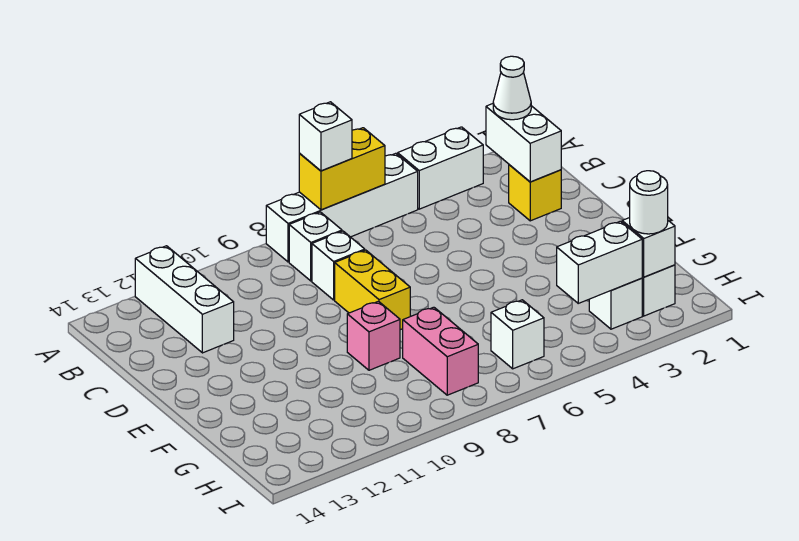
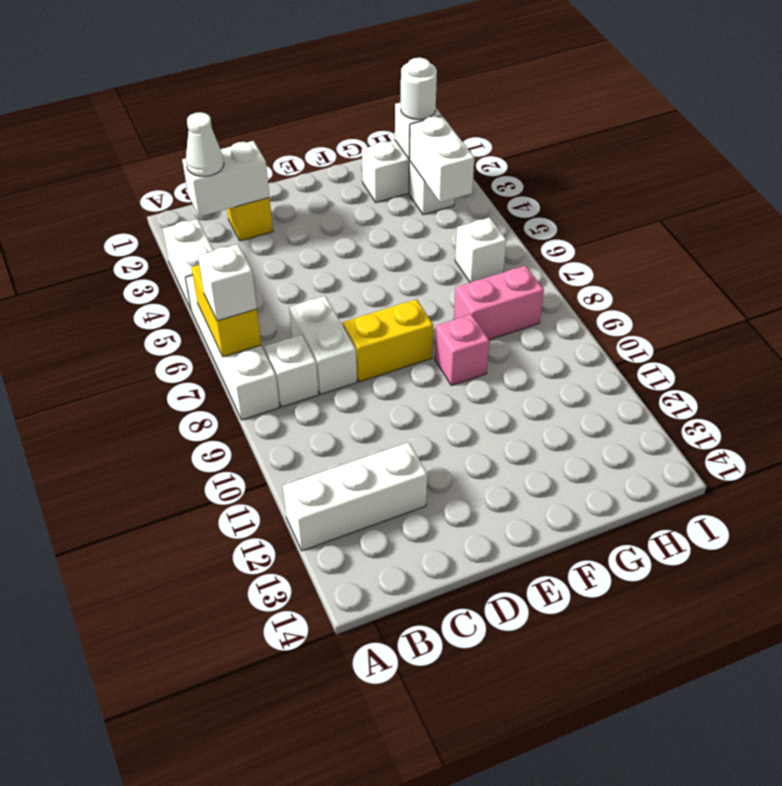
white 1x1 brick [312,231,365,300] -> white 1x2 brick [289,296,357,394]

